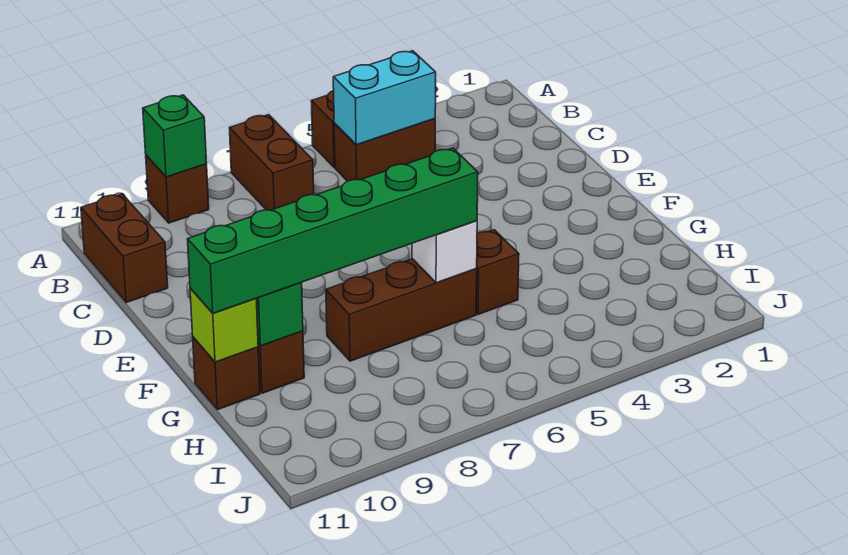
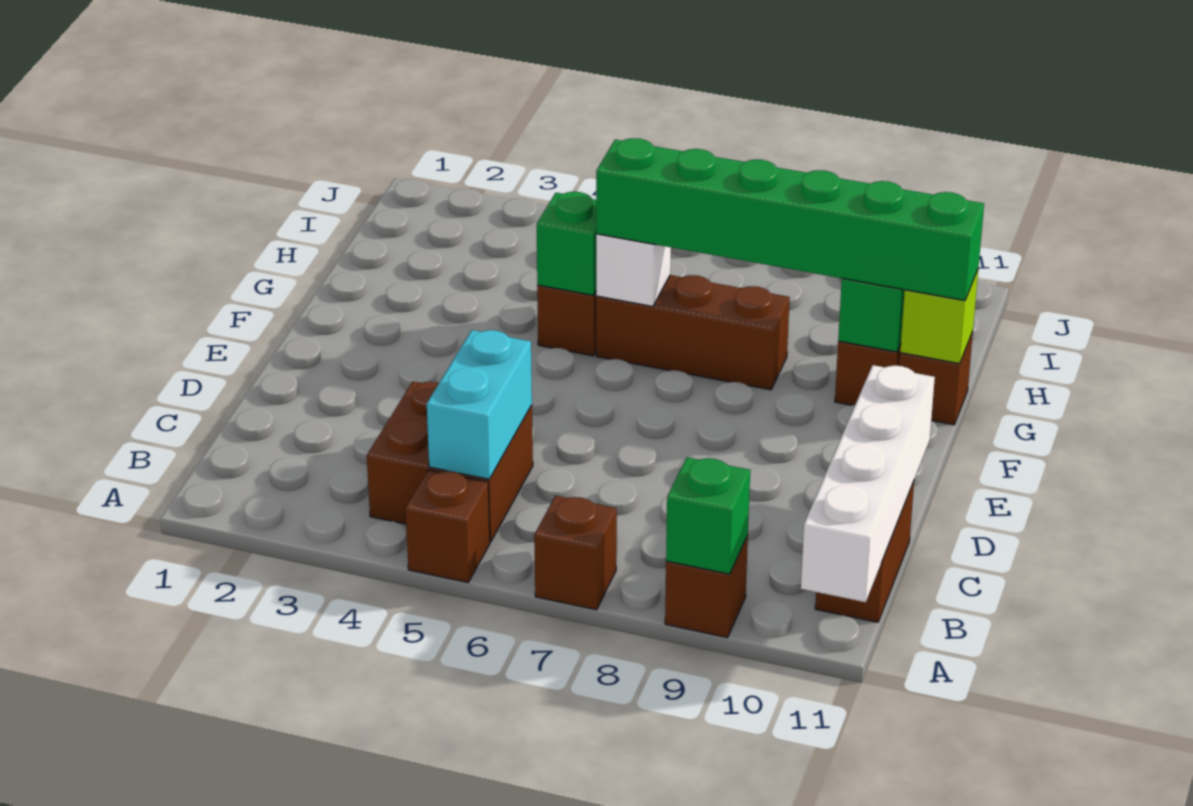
brown 1x2 brick [229,115,314,210] -> brown 1x1 brick [534,496,617,610]
none -> white 1x4 brick [801,365,935,602]
brown 1x2 brick [334,119,435,181] -> brown 2x2 brick [367,382,533,542]
cyan 1x2 brick [333,51,436,145] -> cyan 1x2 brick turned to [427,330,532,479]
none -> green 1x1 brick [537,192,597,295]

